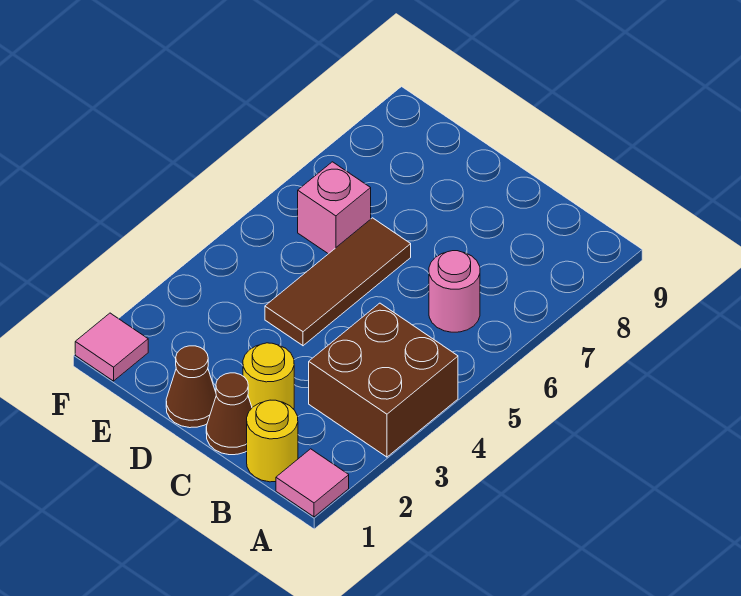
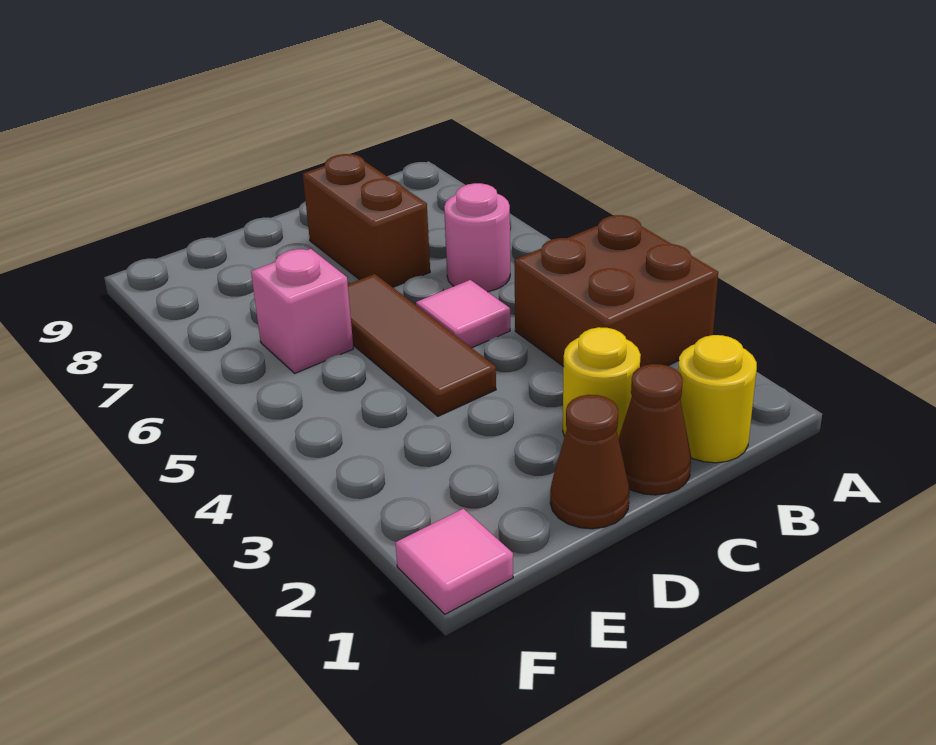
pink 1x1 tile [276,449,349,517] -> pink 1x1 tile moved to [416,280,510,348]
none -> brown 1x2 brick [303,154,430,287]

